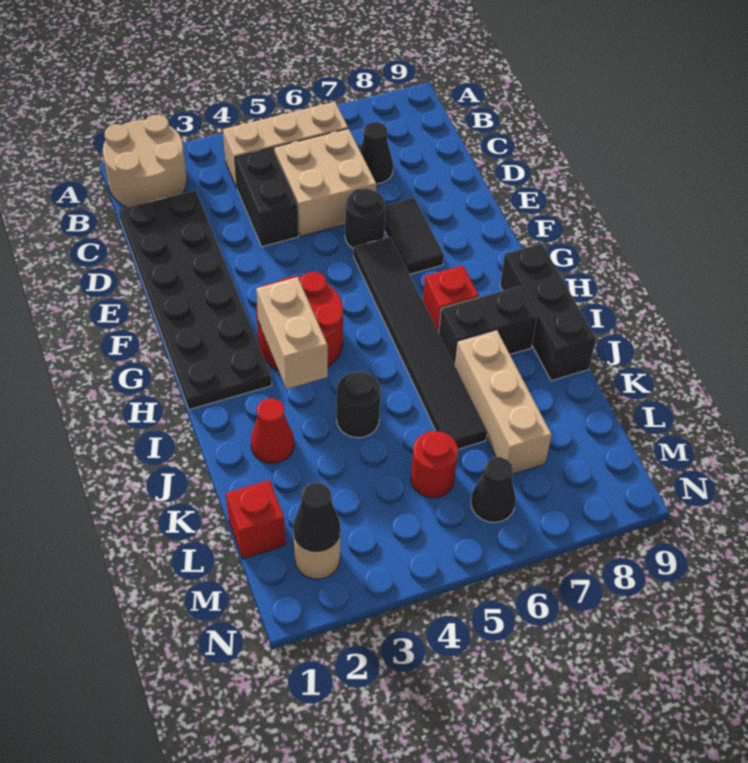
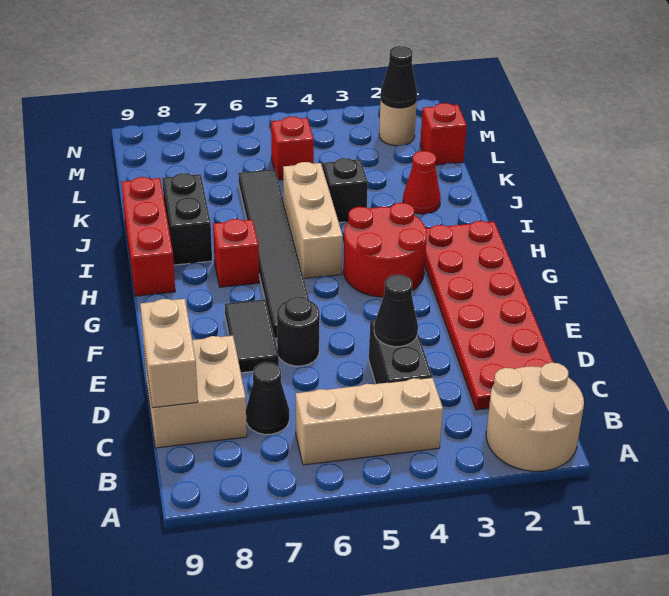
black 2x6 plate [119,190,272,410] -> red 2x6 plate [425,221,554,410]
tan 2x2 brick [274,129,376,236] -> tan 2x2 brick moved to [144,336,247,448]
tan 1x2 brick [256,277,328,389] -> tan 1x2 brick moved to [140,299,198,408]
black 1x3 brick [500,244,596,381] -> red 1x3 brick [121,177,175,296]
black 1x2 brick [439,286,537,365] -> black 1x2 brick turned to [162,173,212,265]
black 1x1 round brick [337,372,381,438] -> black 1x1 brick [323,158,368,223]
tan 1x3 brick [455,331,552,474] -> tan 1x3 brick moved to [283,162,343,279]
red 1x1 round brick [411,431,458,498] -> red 1x1 brick [271,117,314,180]
black 1x1 cone [471,457,516,522] -> black 1x1 cone moved to [374,274,418,347]

